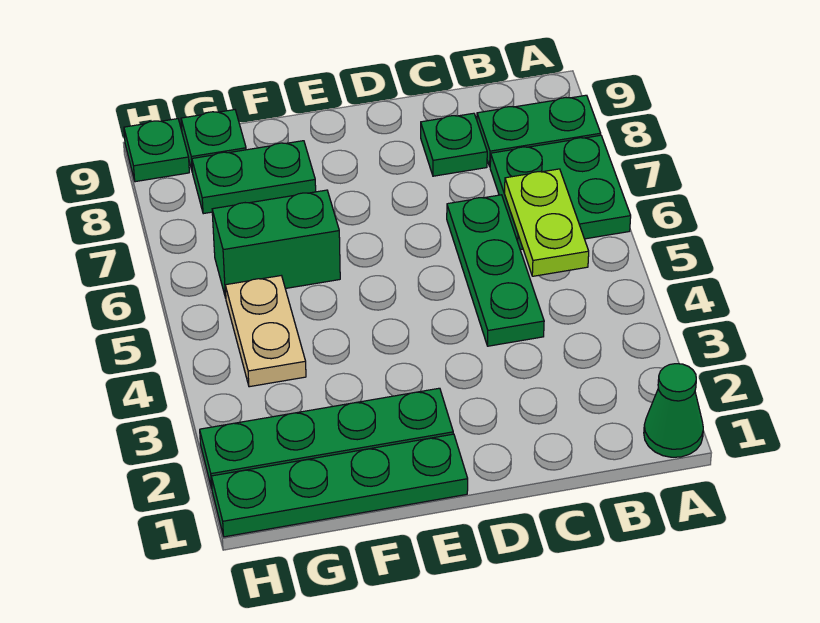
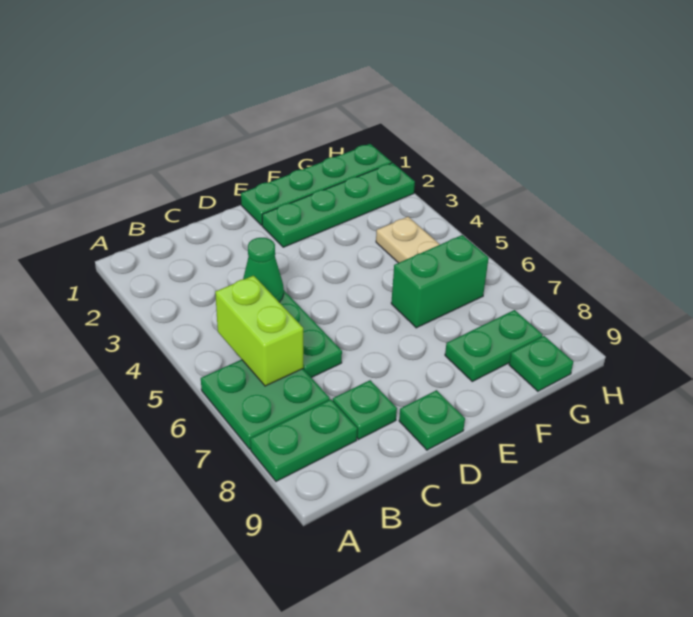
green 1x1 cone [644,364,703,457] -> green 1x1 cone moved to [243,238,284,302]
lime 1x2 plate [505,169,589,276] -> lime 1x2 brick [215,276,303,386]
green 1x1 plate [124,119,189,182] -> green 1x1 plate moved to [399,390,465,450]

